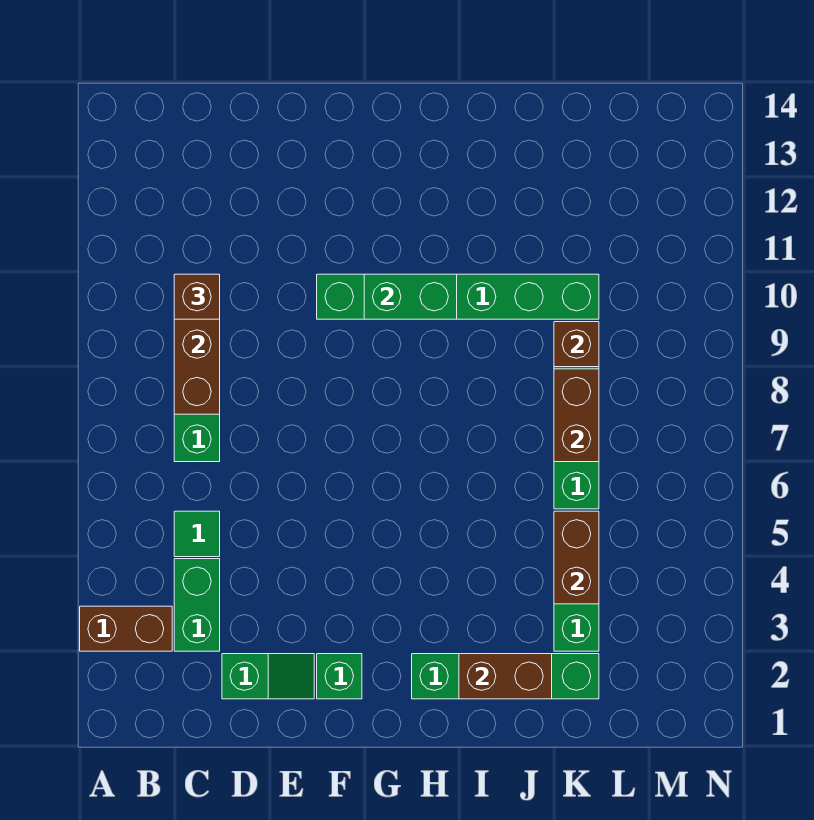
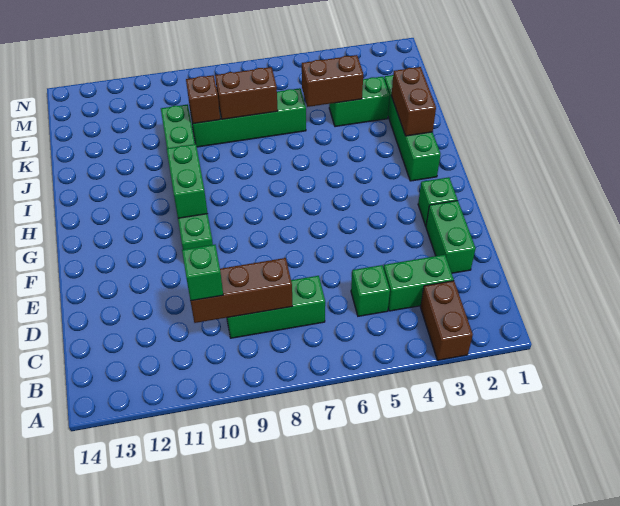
green 1x1 tile [174,511,220,557] -> green 1x1 brick [351,265,390,316]
brown 1x1 brick [174,274,220,319] -> green 1x1 brick [182,245,223,301]
green 1x2 slope [222,654,314,699] -> green 1x2 brick [426,201,476,273]

